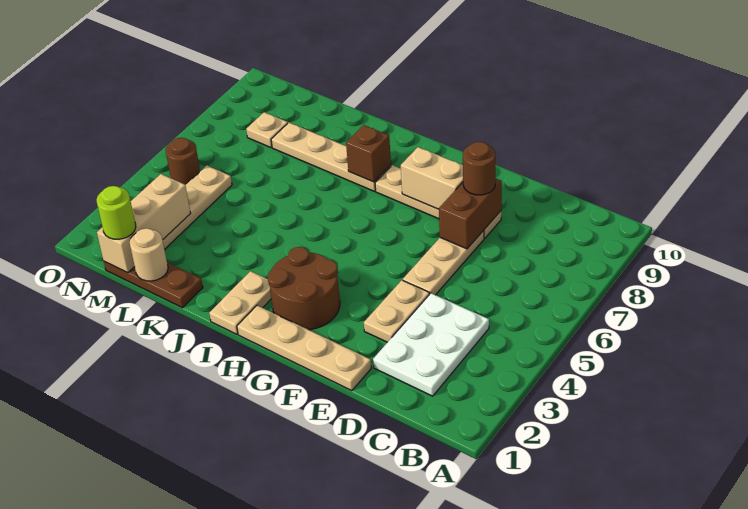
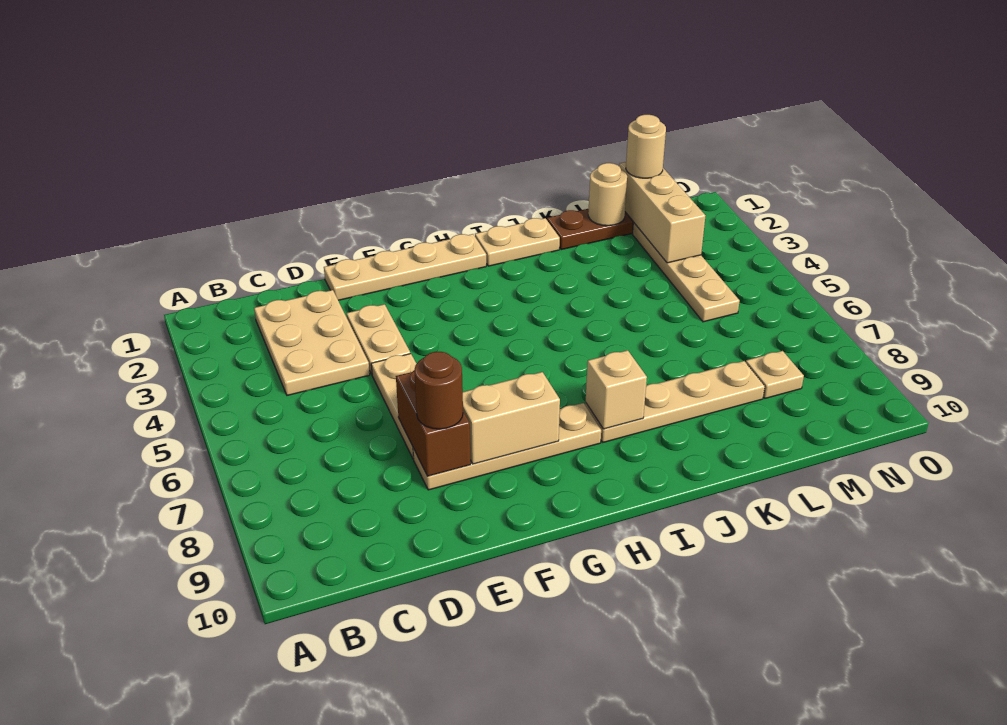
white 2x3 plate [373,293,489,396] -> tan 2x3 plate [254,290,370,395]
brown 2x2 round brick [267,247,340,330] -> none
tan 1x2 plate [209,271,271,334] -> tan 1x2 plate turned to [475,218,560,266]
brown 1x1 brick [346,125,391,182] -> tan 1x1 brick [586,350,647,429]
lime 1x1 round brick [97,186,136,239] -> tan 1x1 round brick [626,115,666,178]
brown 1x1 round brick [166,138,200,185] -> none

